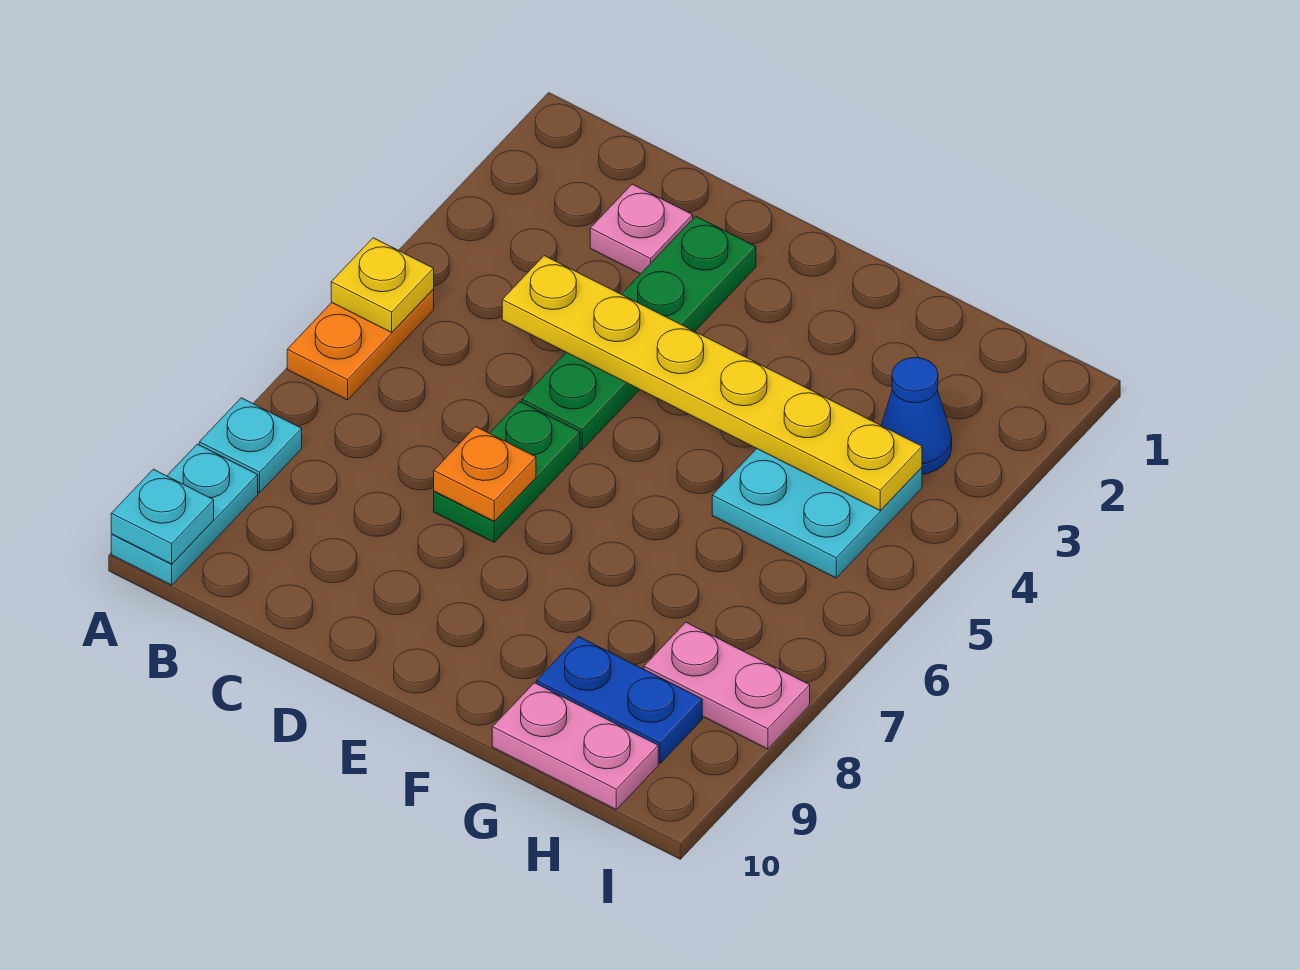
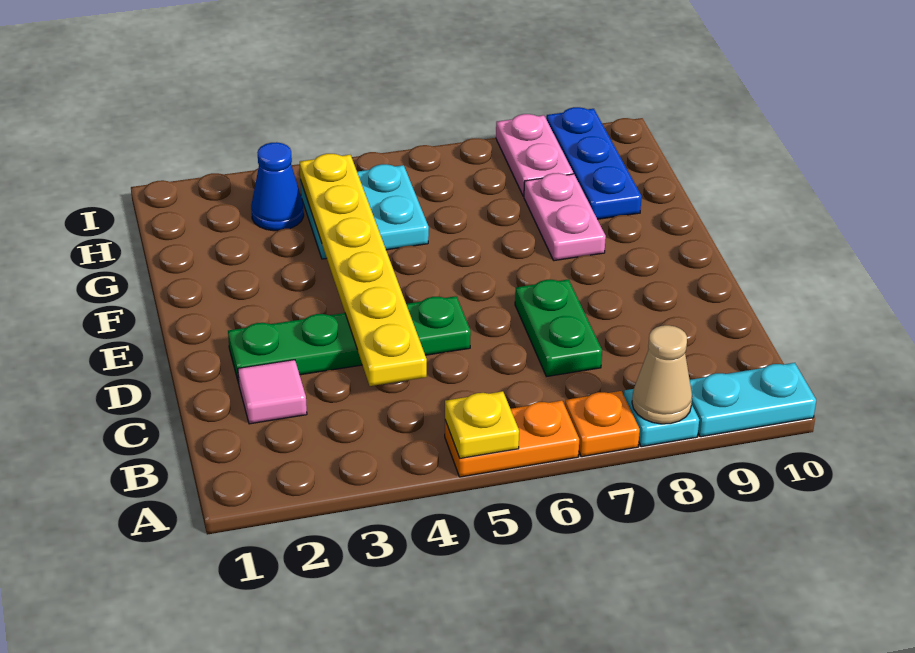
none -> tan 1x1 cone [632,325,692,424]
cyan 1x1 plate [111,469,214,564] -> none
pink 1x1 plate [590,184,693,274] -> pink 1x1 tile [238,360,307,424]
green 1x2 plate [434,401,580,542] -> green 1x2 plate turned to [515,279,602,377]
orange 1x1 plate [434,427,536,521] -> orange 1x1 plate moved to [565,391,640,457]
blue 1x2 plate [536,636,702,763] -> blue 1x3 plate [546,107,642,219]
pink 1x2 plate [492,683,658,809] -> pink 1x2 plate moved to [524,173,606,261]

